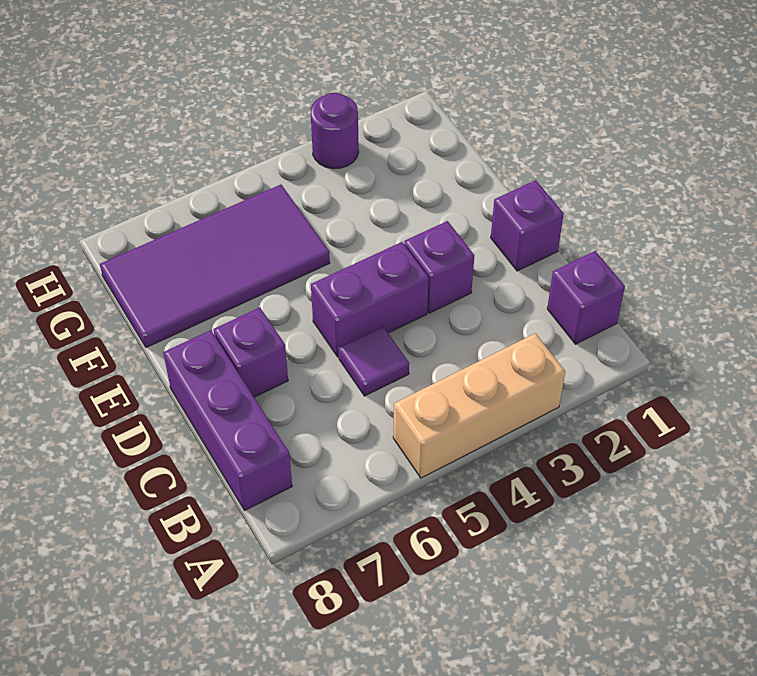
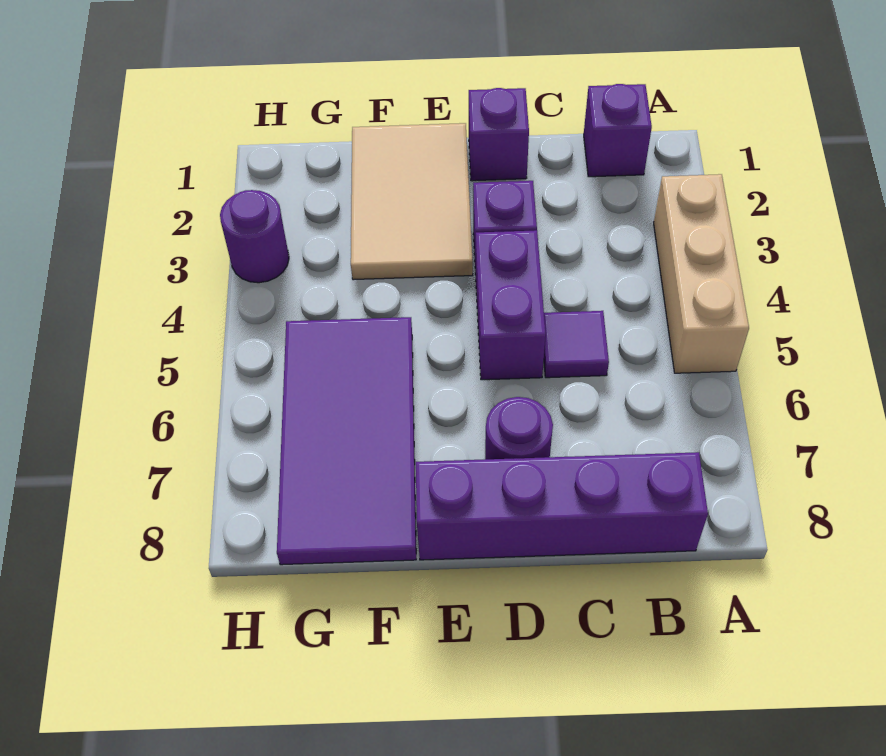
purple 1x3 brick [163,330,292,511] -> purple 1x4 brick [416,452,708,560]
purple 1x1 brick [214,307,288,397] -> purple 1x1 round brick [485,397,553,459]
none -> tan 2x3 tile [351,123,473,280]

